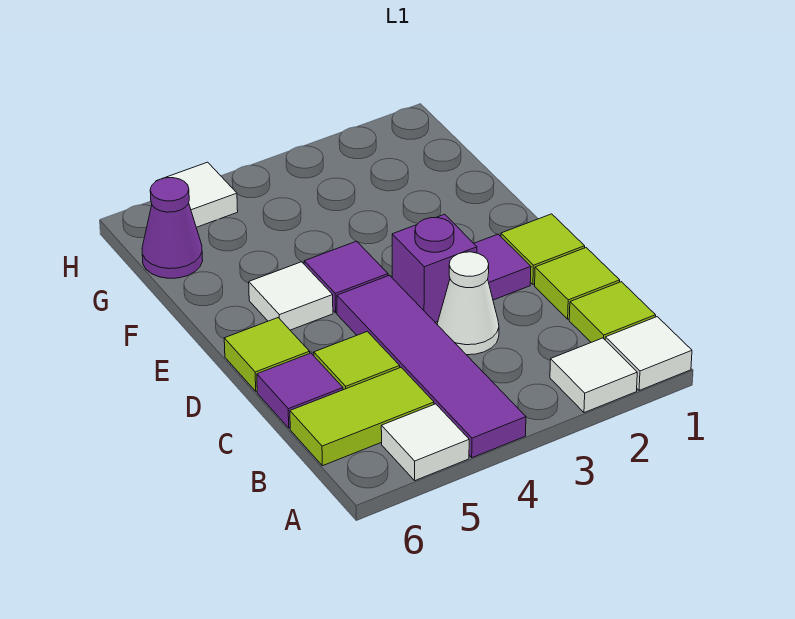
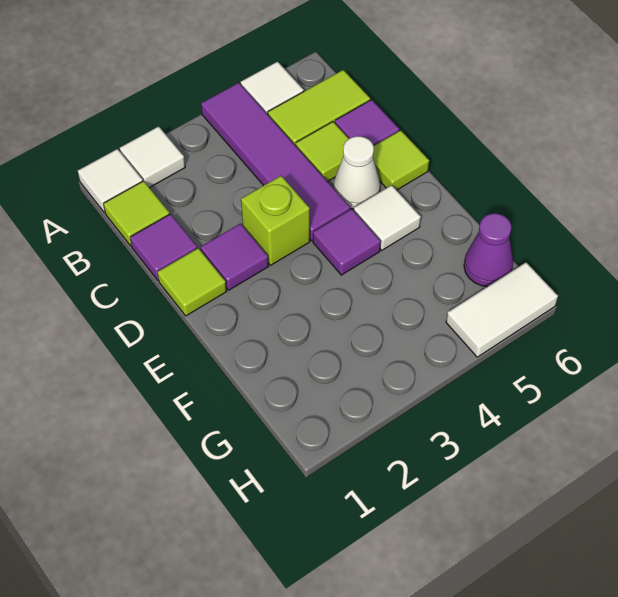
lime 1x1 tile [535,248,620,319] -> purple 1x1 tile [130,214,197,280]
white 1x1 cone [437,252,499,355] -> white 1x1 cone moved to [333,136,380,209]
purple 1x1 brick [392,214,477,322] -> lime 1x1 brick [241,176,310,265]
white 1x1 tile [157,162,238,227] -> white 1x2 tile [446,262,558,357]

